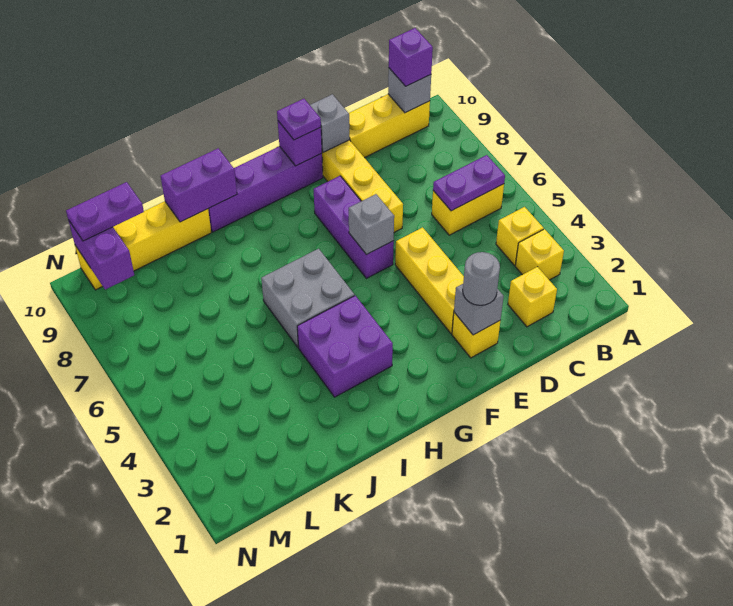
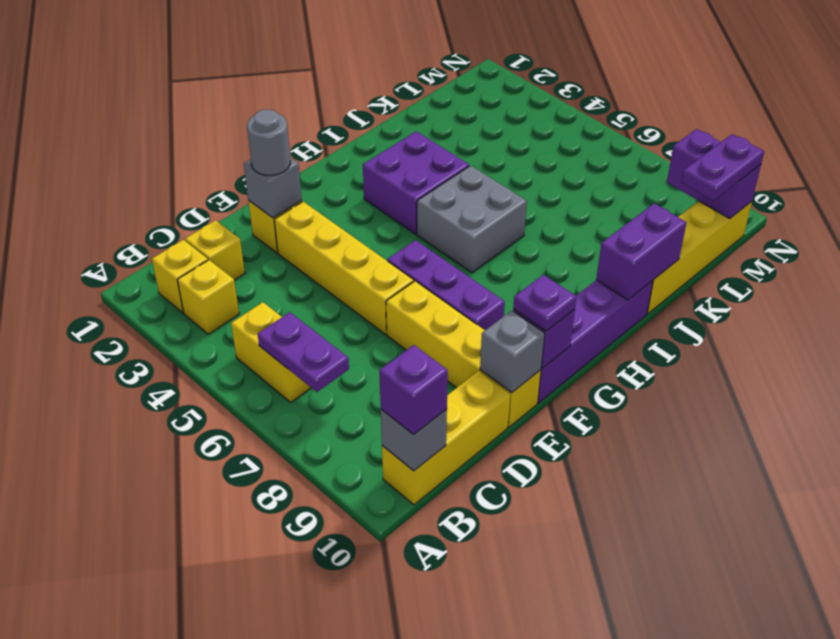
yellow 1x1 brick [496,207,544,265] -> yellow 1x1 brick moved to [152,240,208,313]
yellow 1x2 brick [432,184,504,235] -> yellow 1x2 brick turned to [231,302,311,402]
purple 1x2 plate [433,155,505,211] -> purple 1x2 plate turned to [258,312,349,392]
yellow 1x3 brick [395,227,464,334] -> yellow 1x4 brick [274,202,414,334]
grey 1x1 brick [349,194,394,255] -> none

